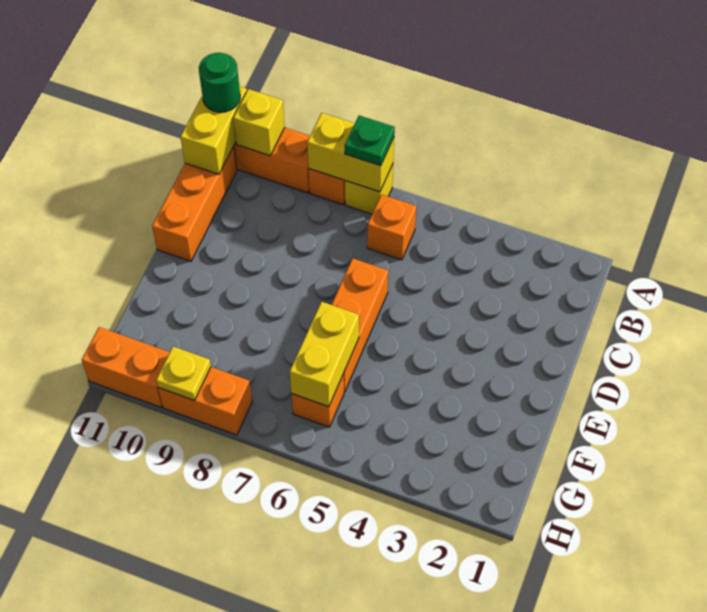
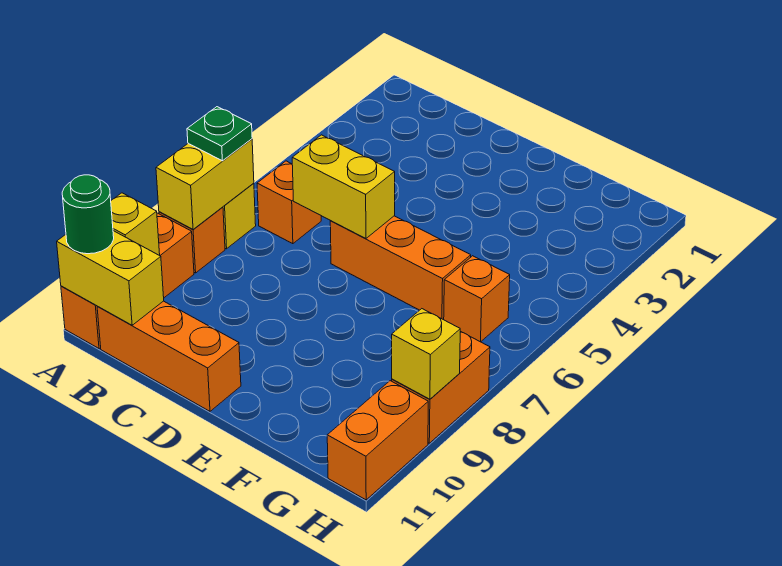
yellow 1x2 brick [290,302,359,407] -> yellow 1x2 brick moved to [292,135,395,239]
yellow 1x1 plate [156,347,211,400] -> yellow 1x1 brick [392,309,460,399]

